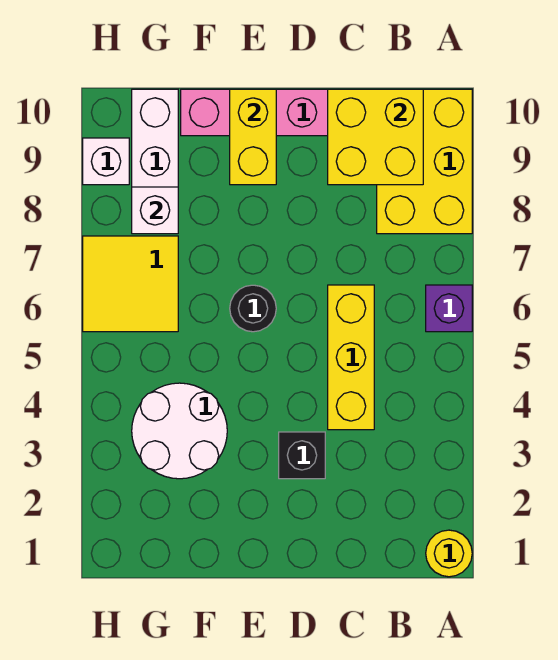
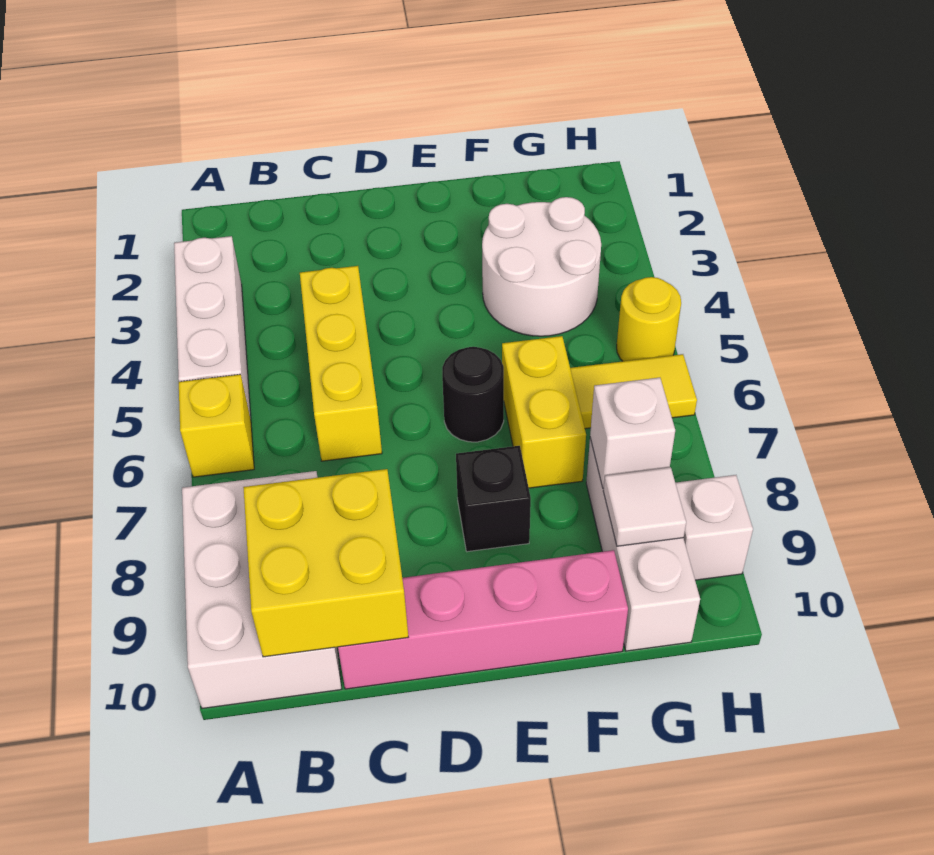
yellow 1x1 round brick [426,530,472,577] -> yellow 1x1 round brick moved to [617,277,681,361]
none -> white 1x3 brick [174,236,251,419]
purple 1x1 brick [426,285,472,332] -> yellow 1x1 brick [179,374,254,477]
yellow 2x3 brick [377,89,472,234] -> white 2x3 brick [182,471,341,708]
black 1x1 brick [279,432,325,479] -> black 1x1 brick moved to [456,446,531,552]
yellow 1x2 brick [230,89,276,185] -> yellow 1x2 brick moved to [502,336,586,488]
yellow 2x2 tile [83,236,178,332] -> yellow 1x2 tile [570,354,697,429]
none -> white 1x1 tile [603,467,686,546]

